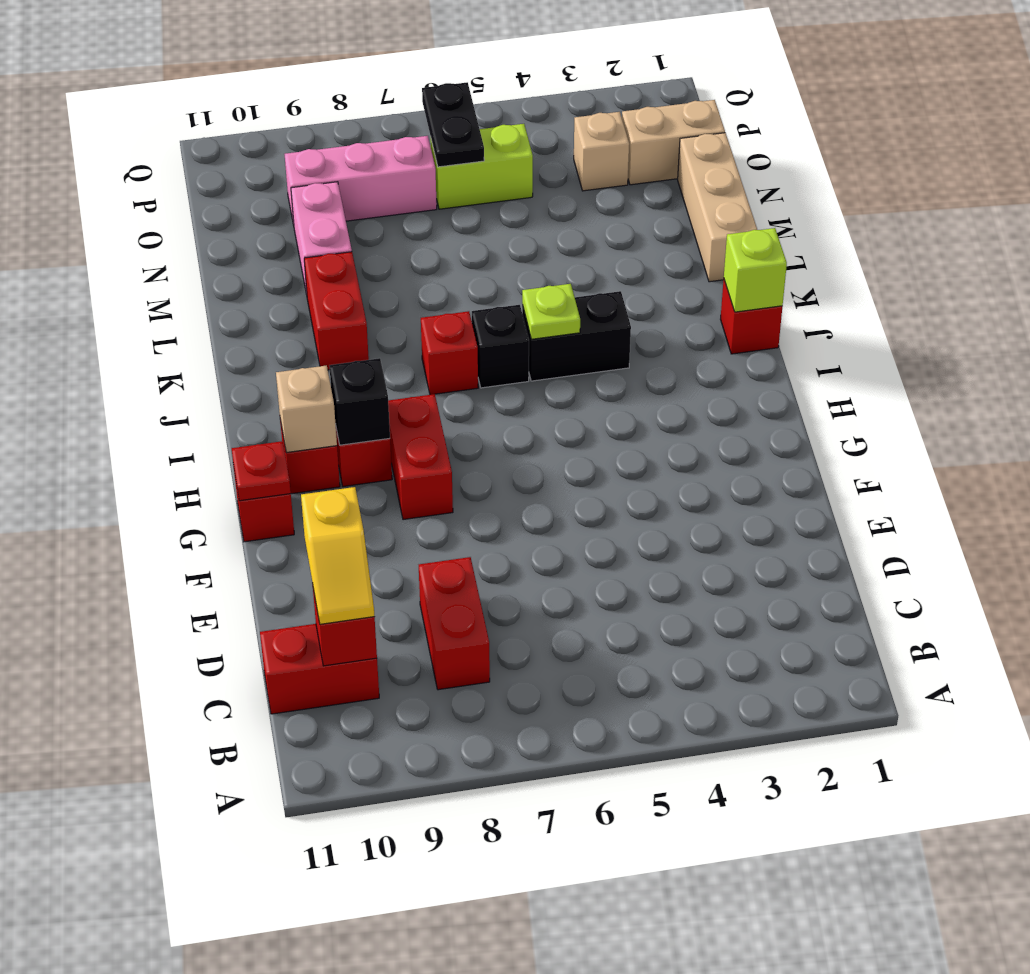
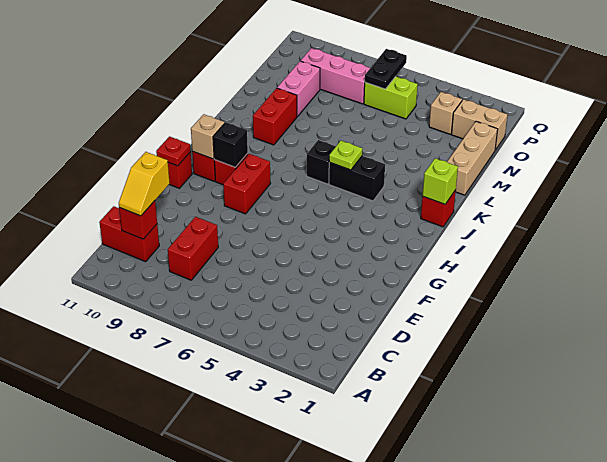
red 1x1 brick [421,311,478,395] -> none

